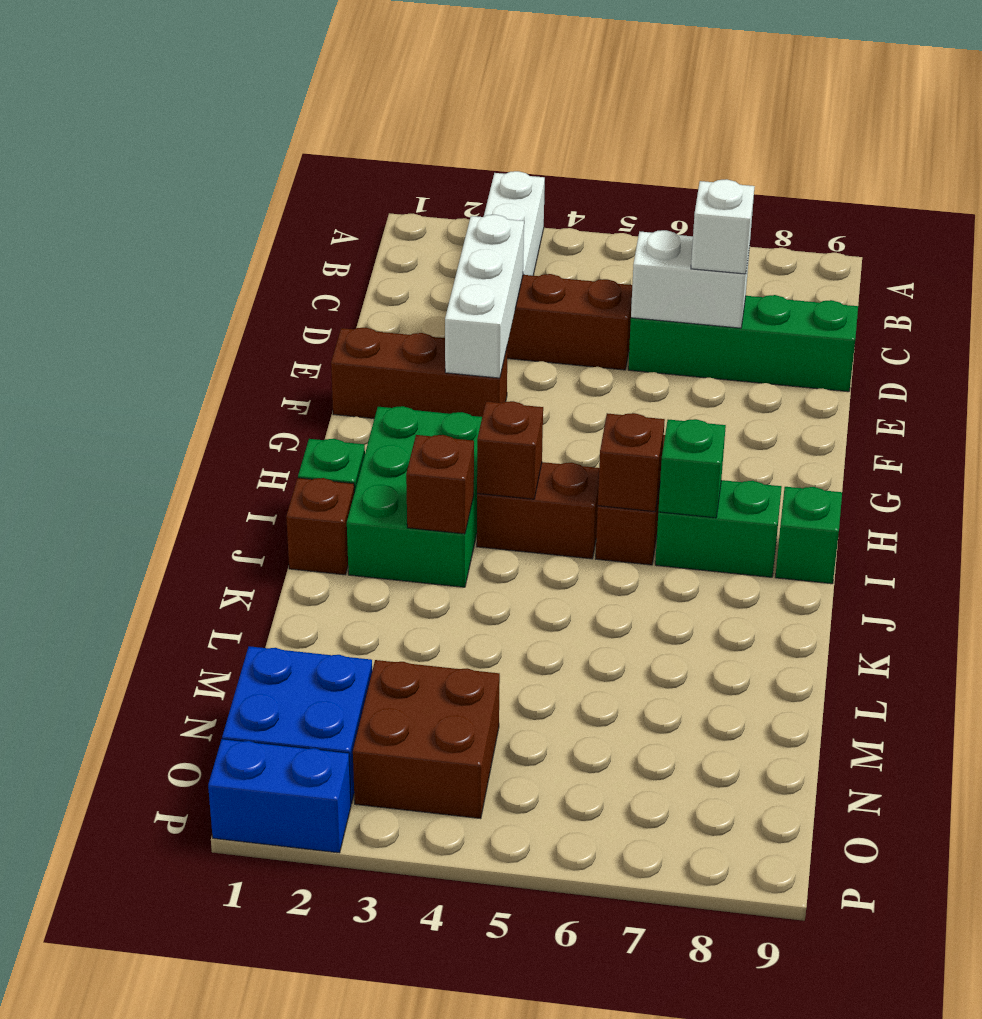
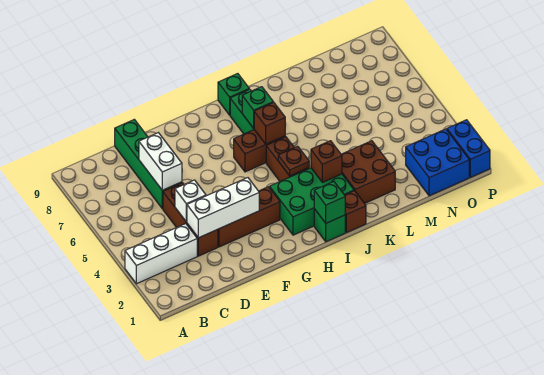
white 1x1 brick [691,179,755,274] -> white 1x1 brick moved to [175,180,206,222]
brown 1x3 brick [331,328,508,419] -> brown 1x3 brick turned to [218,187,280,247]
none -> green 1x1 brick [314,182,345,223]
brown 1x1 brick [477,401,543,499] -> brown 1x1 plate [278,146,309,176]
brown 2x2 brick [353,660,500,819] -> brown 2x2 brick moved to [341,141,395,203]

